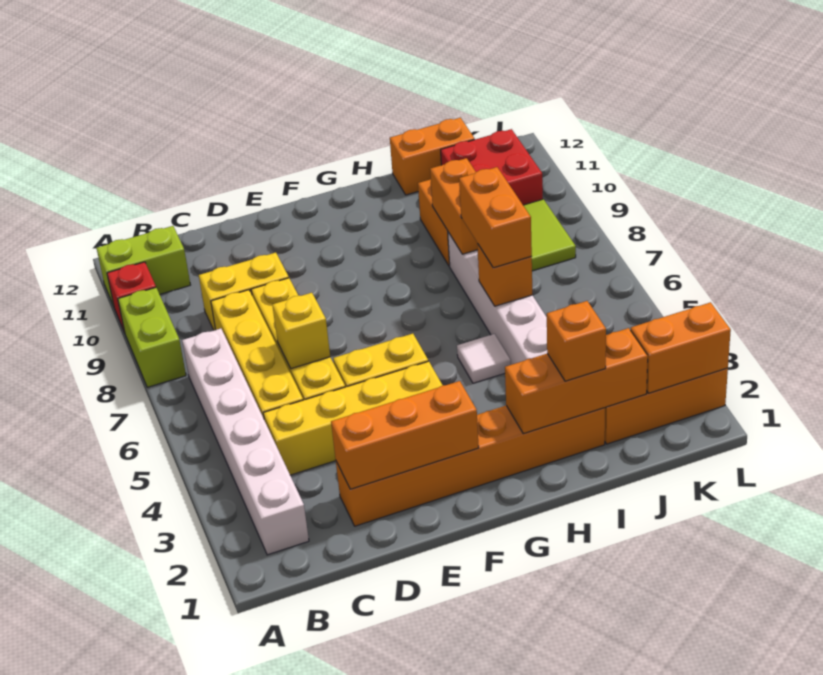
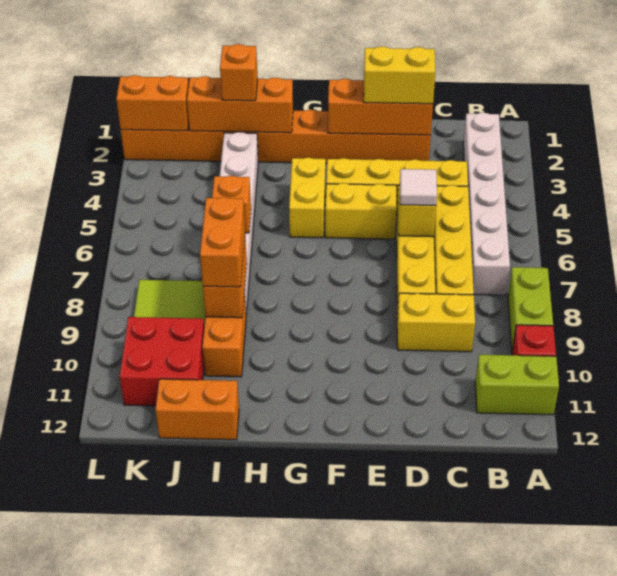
none -> yellow 1x2 brick [364,46,435,104]
none -> yellow 1x2 brick [289,158,326,238]
white 1x1 tile [457,334,511,383] -> white 1x1 tile moved to [400,169,437,205]
orange 1x2 brick [459,167,532,268] -> orange 1x2 brick moved to [200,197,245,287]

